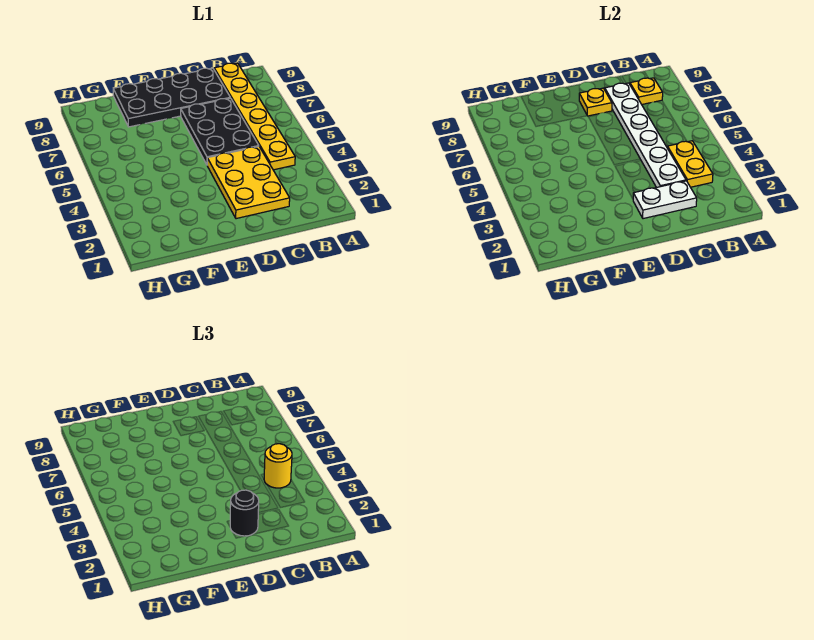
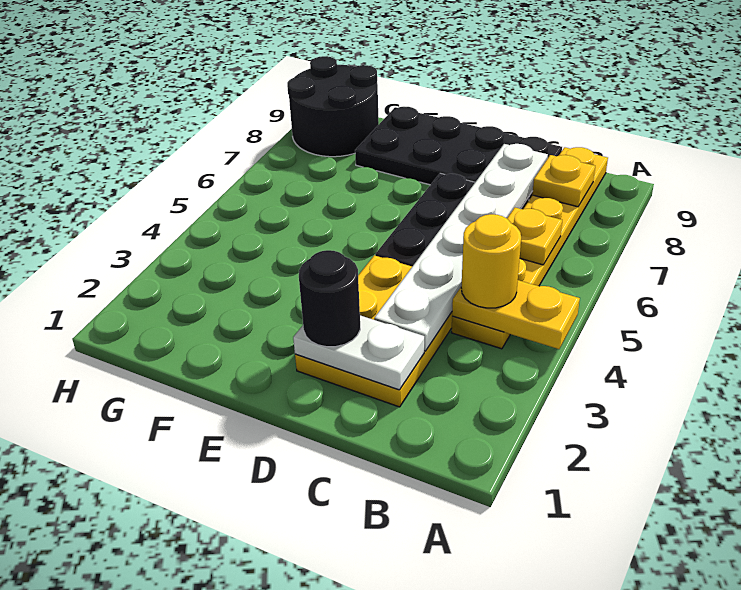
yellow 1x2 plate [667,141,713,187] -> yellow 1x2 plate turned to [452,280,580,349]
yellow 1x1 plate [579,88,612,116] -> yellow 1x1 plate moved to [507,208,562,265]
none -> black 2x2 round brick [287,56,379,157]

